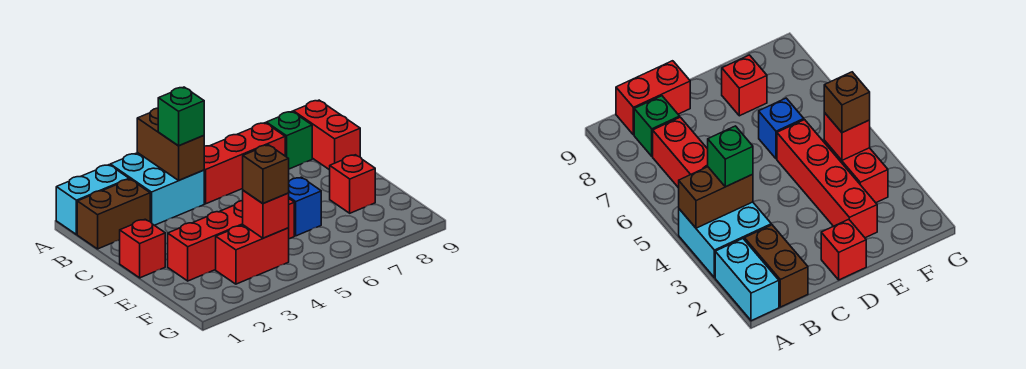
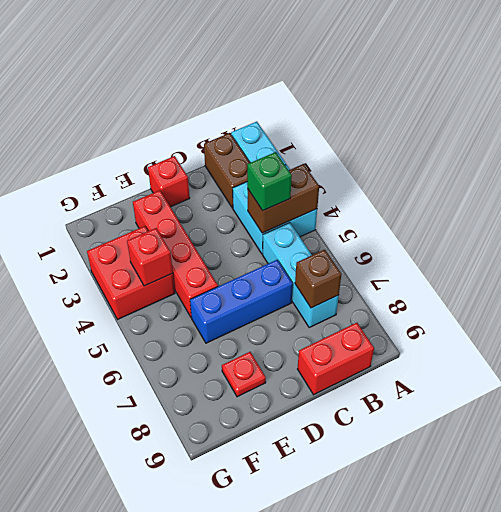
red 1x3 brick [204,123,285,204] -> cyan 1x3 brick [263,223,339,327]
green 1x1 brick [266,112,312,169] -> none
blue 1x1 brick [289,177,321,236] -> blue 1x3 brick [190,260,293,343]
red 1x1 brick [330,155,375,213] -> red 1x1 plate [222,352,266,397]
red 1x2 brick [216,225,289,284] -> red 2x2 brick [87,226,175,319]
brown 1x1 brick [243,145,289,203] -> brown 1x1 brick moved to [295,250,342,308]

